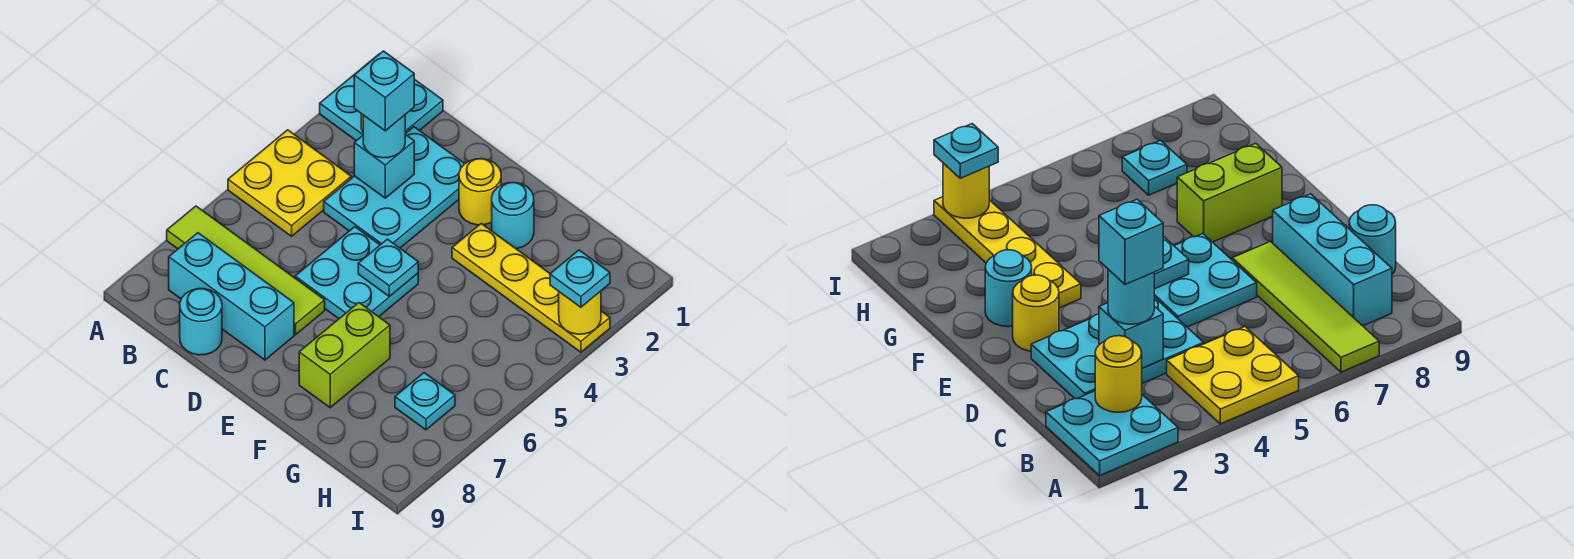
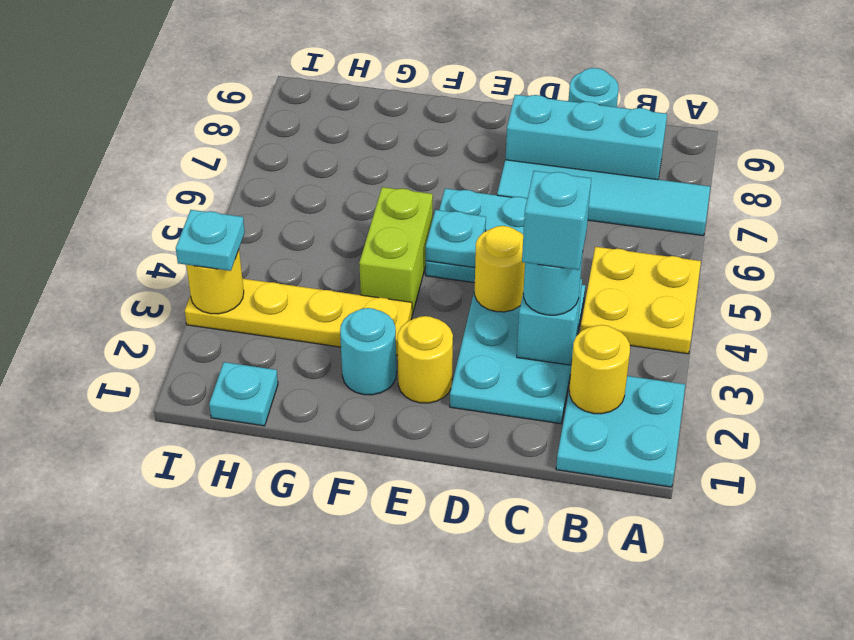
lime 1x4 tile [167,206,325,335] -> cyan 1x4 tile [497,160,710,236]
none -> yellow 1x1 round brick [474,226,525,312]
lime 1x2 brick [299,303,390,408] -> lime 1x2 brick moved to [359,187,433,315]
cyan 1x1 plate [395,373,455,430] -> cyan 1x1 plate moved to [209,362,278,426]

